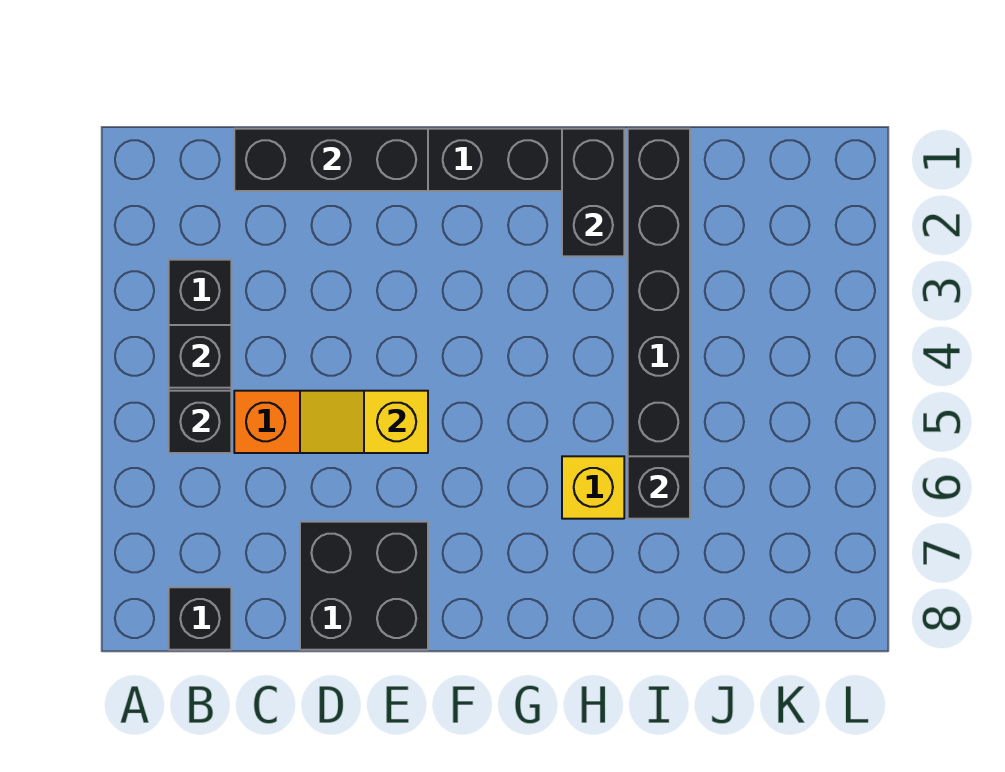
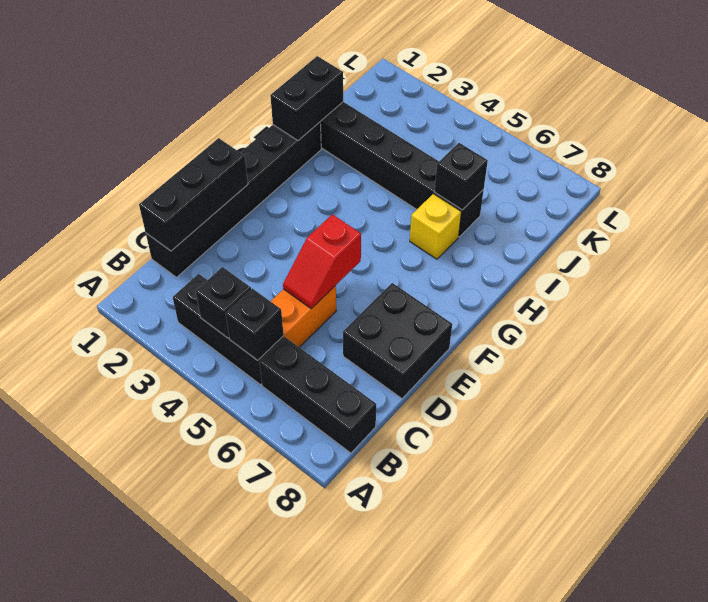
black 1x1 brick [169,587,231,650] -> black 1x3 brick [259,337,376,453]
yellow 1x2 slope [300,391,428,453] -> red 1x2 slope [283,214,361,309]
black 1x2 brick [562,129,624,256] -> black 1x2 brick turned to [270,56,343,141]

